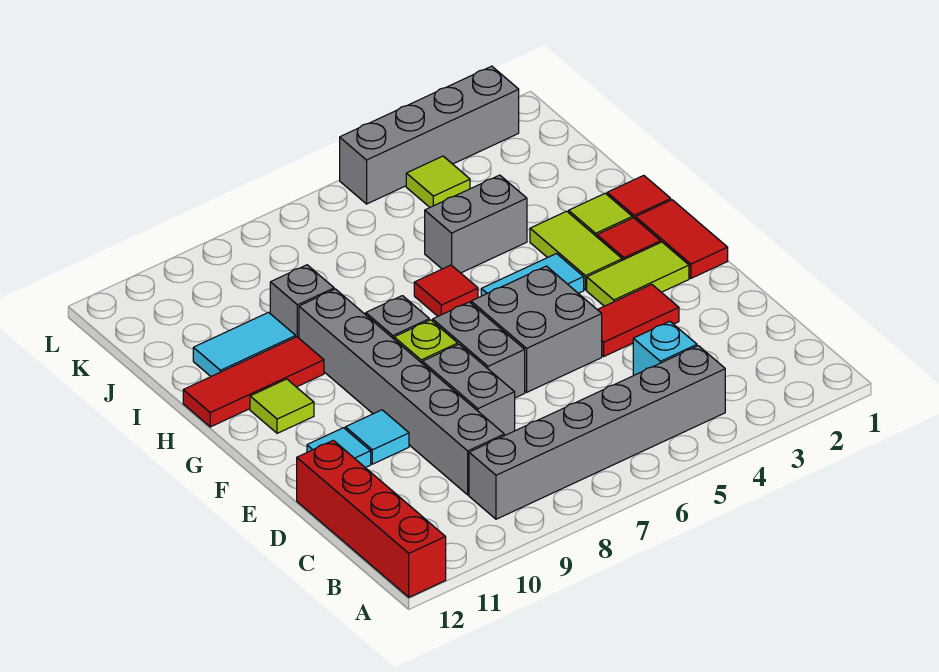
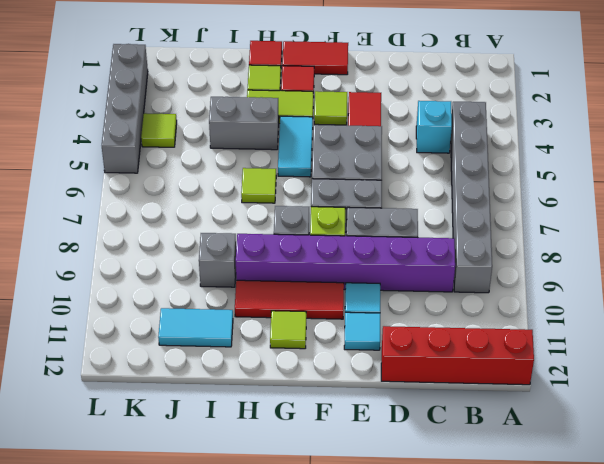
grey 1x6 brick [299,289,504,495] -> purple 1x6 brick [236,234,455,292]
lime 1x2 tile [587,242,689,306] -> lime 1x1 tile [314,91,347,125]
red 1x1 tile [414,265,478,316] -> lime 1x1 tile [241,168,276,203]
red 1x3 tile [183,337,324,427] -> red 1x3 tile turned to [235,280,344,319]
grey 1x2 brick [425,175,527,273] -> grey 1x2 brick turned to [209,97,279,150]
cyan 1x2 tile [193,312,296,376] -> cyan 1x2 tile turned to [158,308,233,347]

